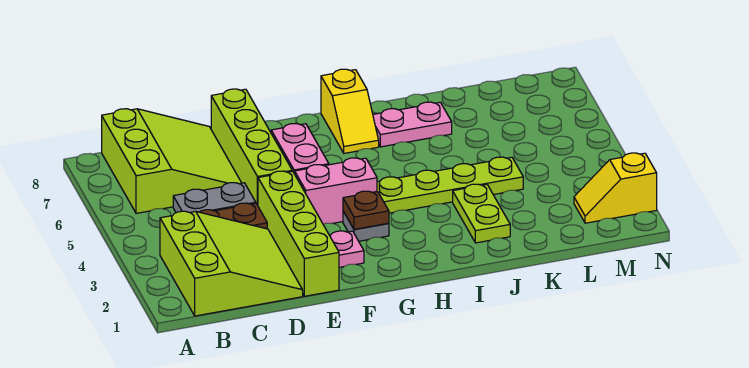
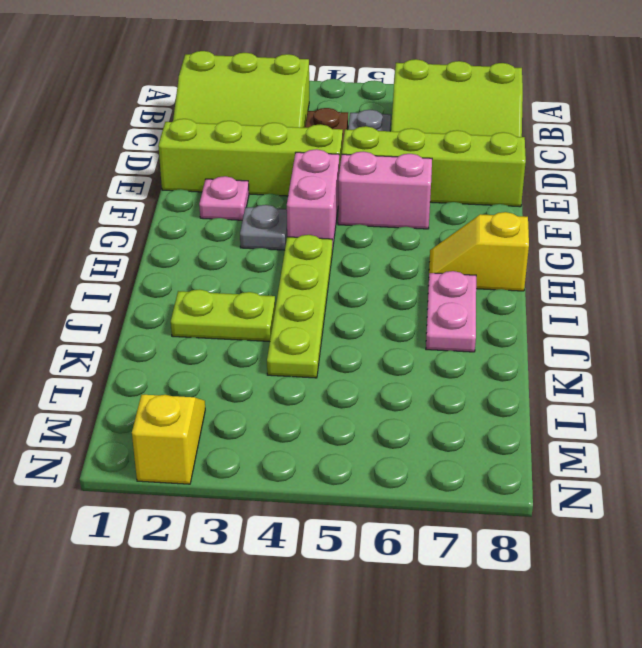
brown 1x1 plate [343,191,389,229] -> none

